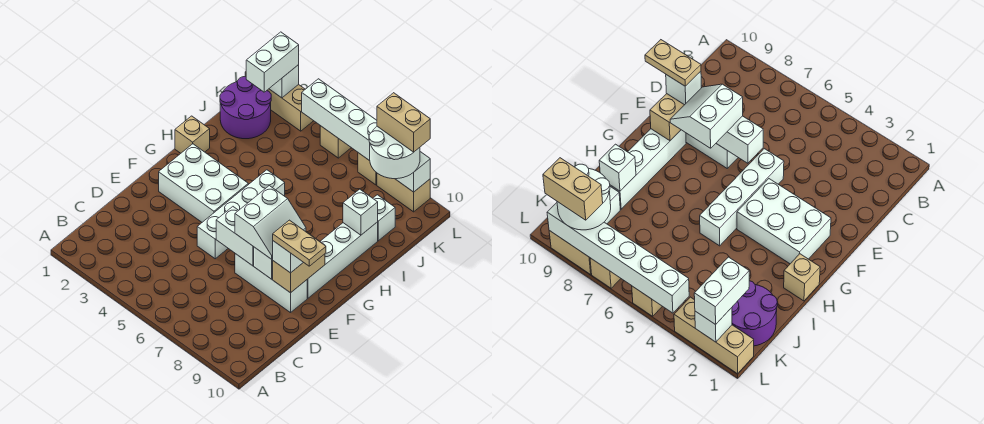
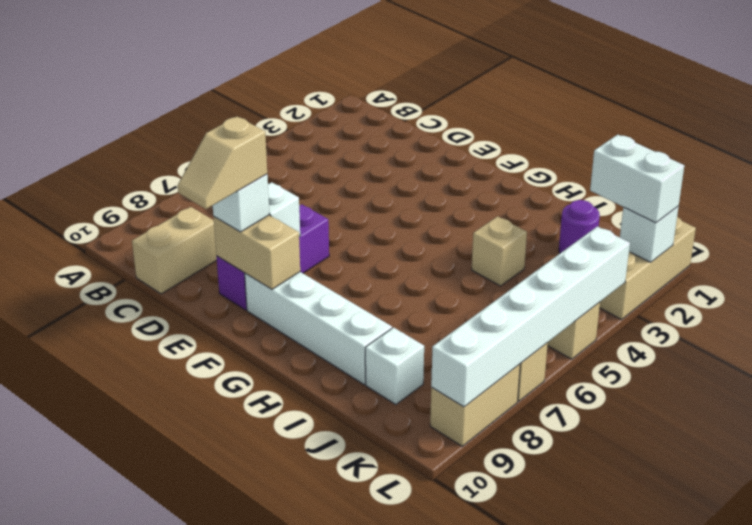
white 1x4 brick [197,170,285,259] -> none
white 1x2 brick [216,207,254,266] -> none
white 1x3 brick [235,254,307,313] -> purple 1x3 brick [216,204,329,310]
white 2x2 slope [235,186,306,259] -> none
tan 1x2 plate [273,220,326,266] -> tan 1x2 slope [178,116,267,209]
white 2x3 brick [159,144,248,222] -> none
tan 1x1 brick [175,116,210,153] -> tan 1x1 brick moved to [472,216,527,286]
white 1x1 brick [343,189,378,235] -> none
purple 2x2 round brick [220,77,271,139] -> purple 1x1 round brick [559,200,600,253]
white 2x2 round brick [369,126,420,179] -> none
tan 1x2 brick [377,93,430,152] -> tan 1x2 brick moved to [132,207,217,294]

